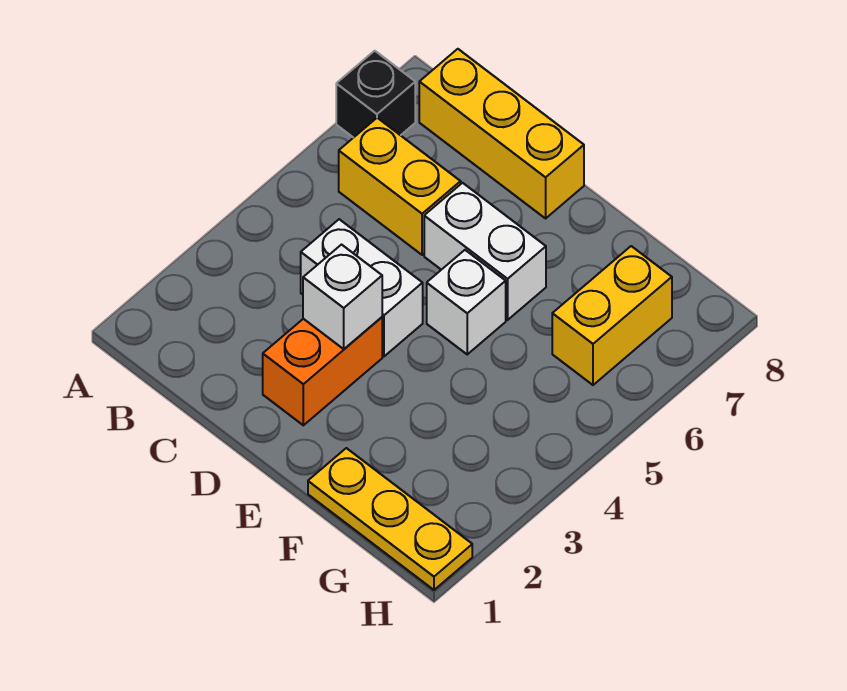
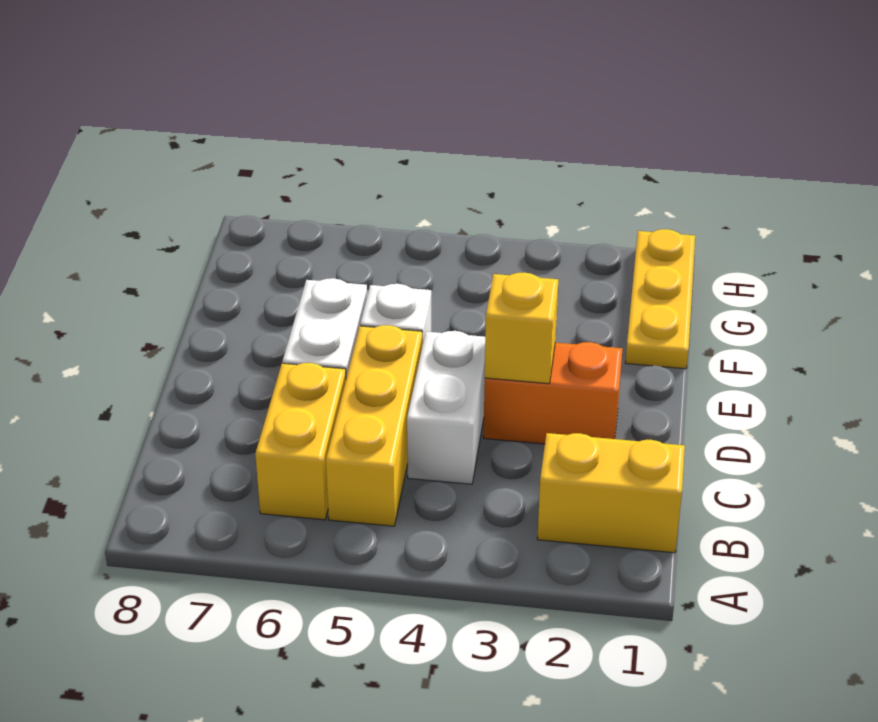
black 1x1 brick [336,51,415,138] -> none
yellow 1x3 brick [419,49,584,218] -> yellow 1x3 brick moved to [326,325,422,526]
white 1x1 brick [303,245,382,349] -> yellow 1x1 brick [485,273,558,384]
yellow 1x2 brick [552,246,672,385] -> yellow 1x2 brick moved to [537,433,685,553]

